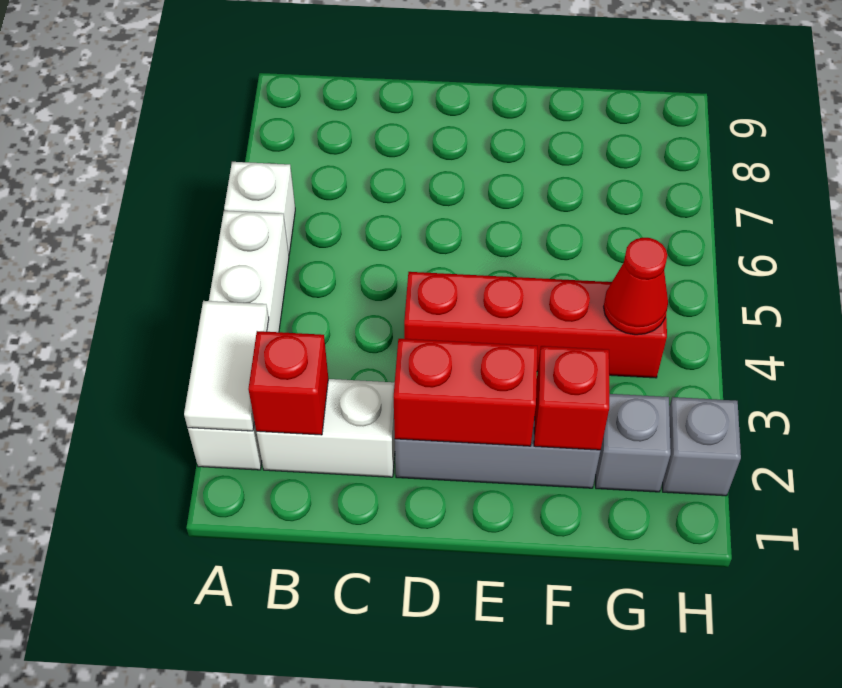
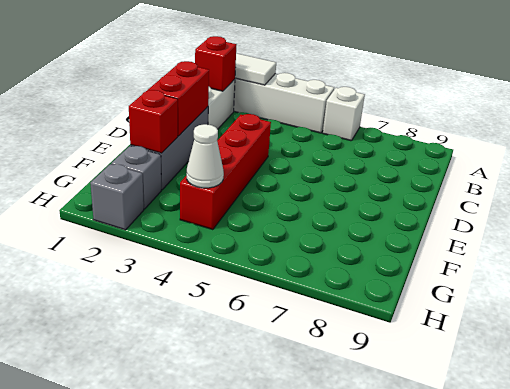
red 1x1 cone [604,238,668,335] -> white 1x1 cone [187,124,224,188]

